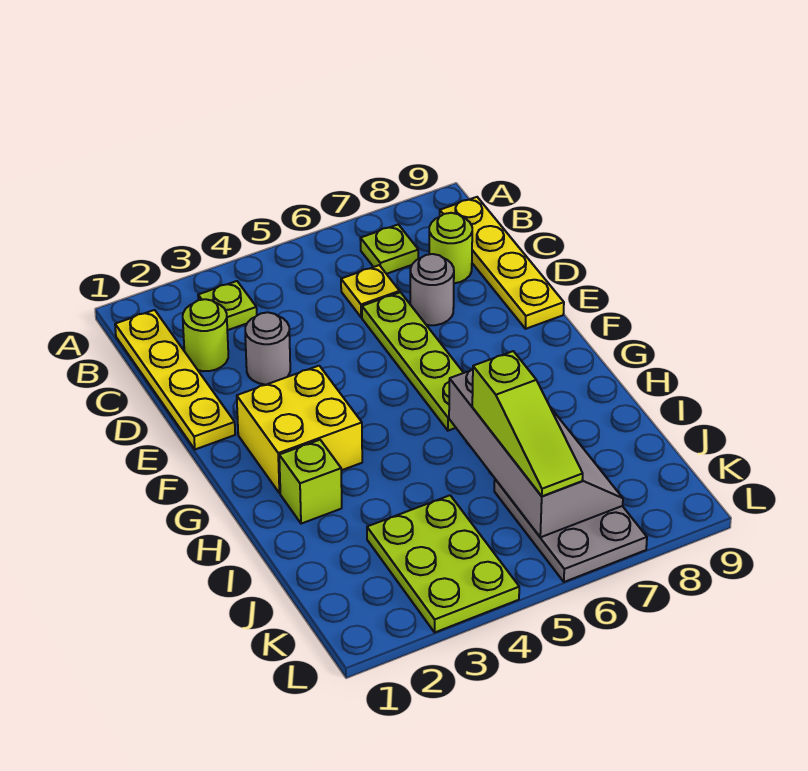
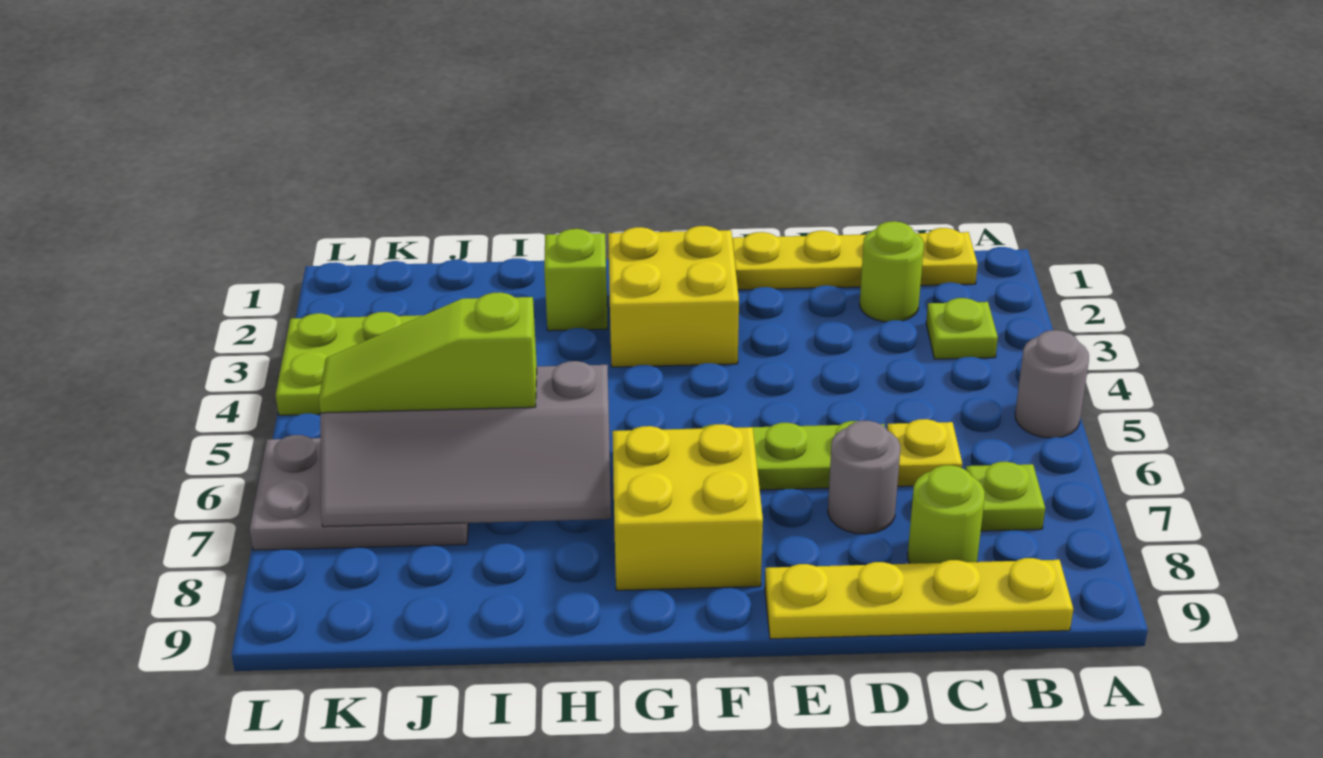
grey 1x1 round brick [245,312,290,385] -> grey 1x1 round brick moved to [1015,330,1089,438]
none -> yellow 2x2 brick [612,424,763,590]

